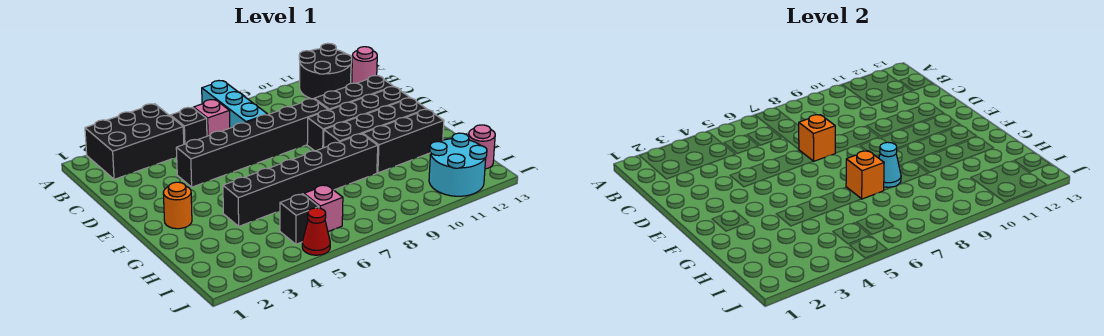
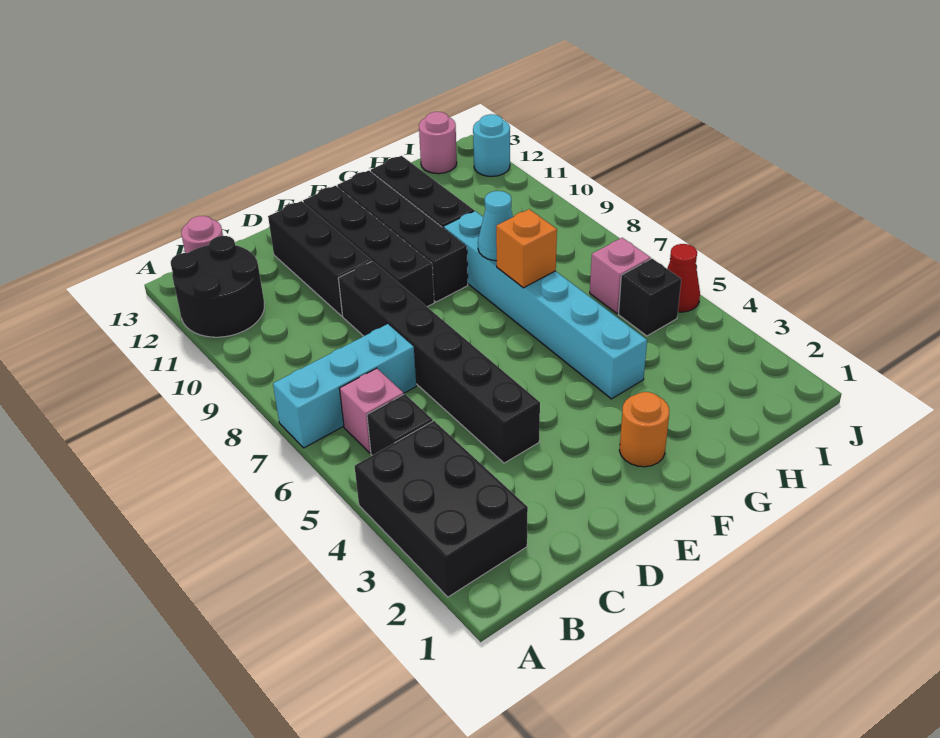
orange 1x1 brick [799,115,835,161] -> none
black 1x6 brick [223,134,378,226] -> cyan 1x6 brick [444,211,647,399]
cyan 2x2 round brick [429,133,487,196] -> cyan 1x1 round brick [473,114,510,176]

